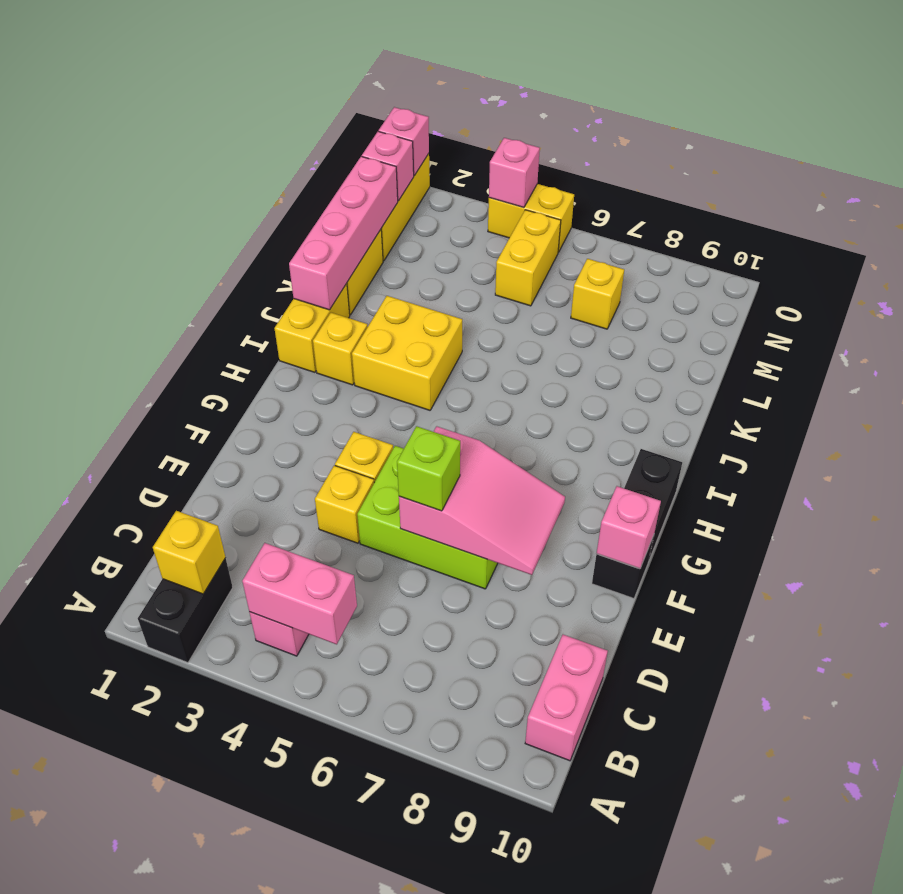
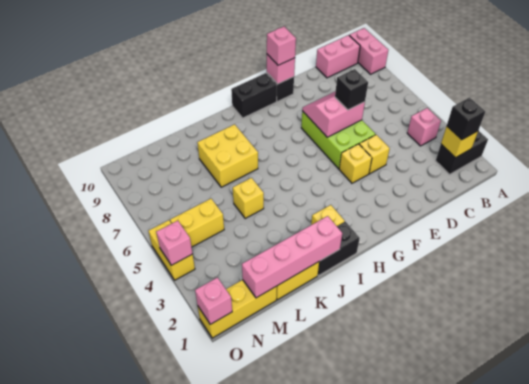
none -> black 1x1 brick [447,98,485,140]
pink 1x2 brick [242,543,357,644] -> pink 1x2 brick moved to [349,28,388,74]
pink 2x3 slope [399,426,565,575] -> pink 2x2 slope [302,92,365,137]
lime 1x1 brick [397,426,460,511] -> black 1x1 brick [335,69,368,110]
yellow 1x2 brick [274,284,350,372] -> black 1x2 brick [318,222,360,276]
yellow 2x2 brick [352,296,462,410] -> yellow 2x2 brick moved to [197,124,258,187]
yellow 1x1 brick [571,259,624,329] -> yellow 1x1 brick moved to [233,178,264,219]
pink 1x1 brick [362,131,414,201] -> pink 1x1 brick moved to [267,27,296,65]

